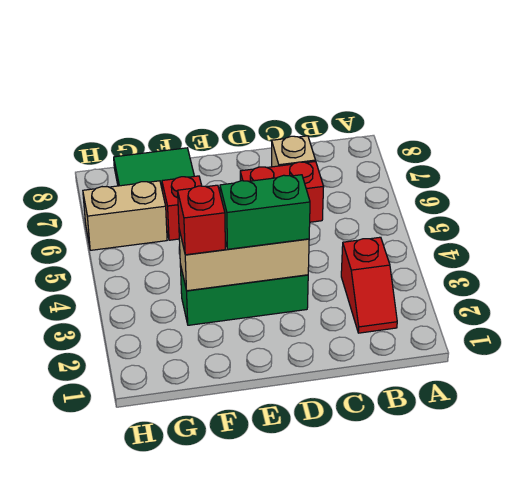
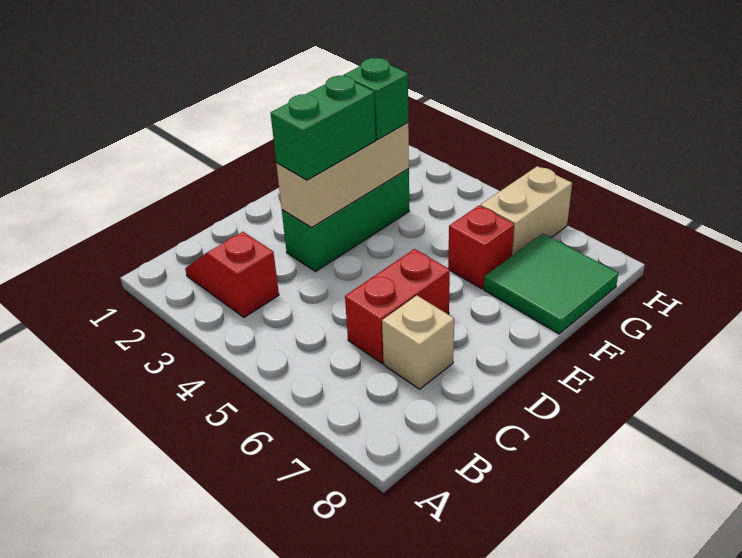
red 1x1 brick [178,185,225,255] -> green 1x1 brick [343,58,408,140]

